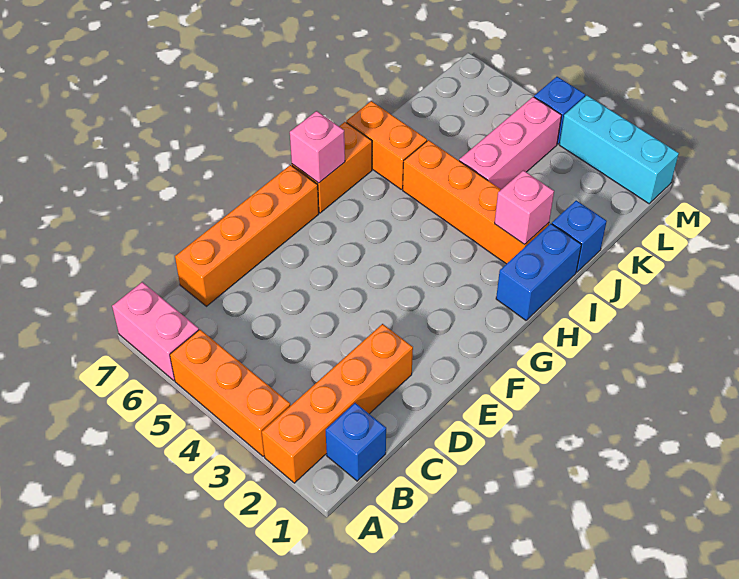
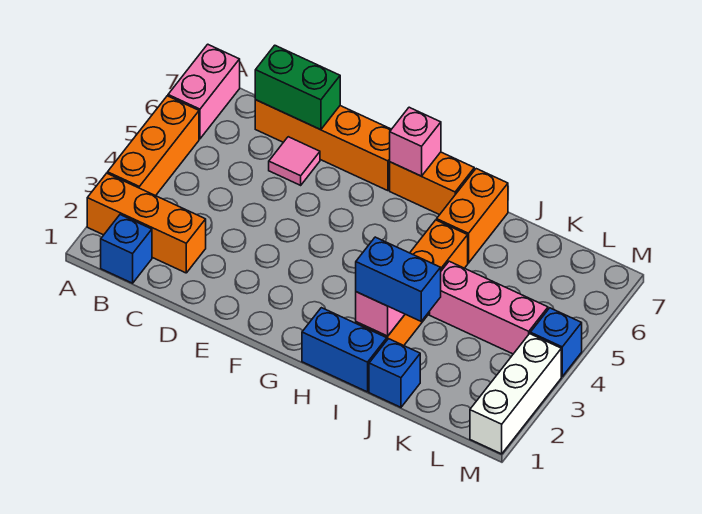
orange 1x4 brick [262,324,413,483] -> orange 1x3 brick [87,173,206,273]
none -> green 1x2 brick [255,45,340,130]
none -> pink 1x1 tile [269,137,320,185]
none -> blue 1x2 brick [356,237,441,321]
cyan 1x3 brick [560,95,679,204] -> white 1x3 brick [470,334,561,454]

